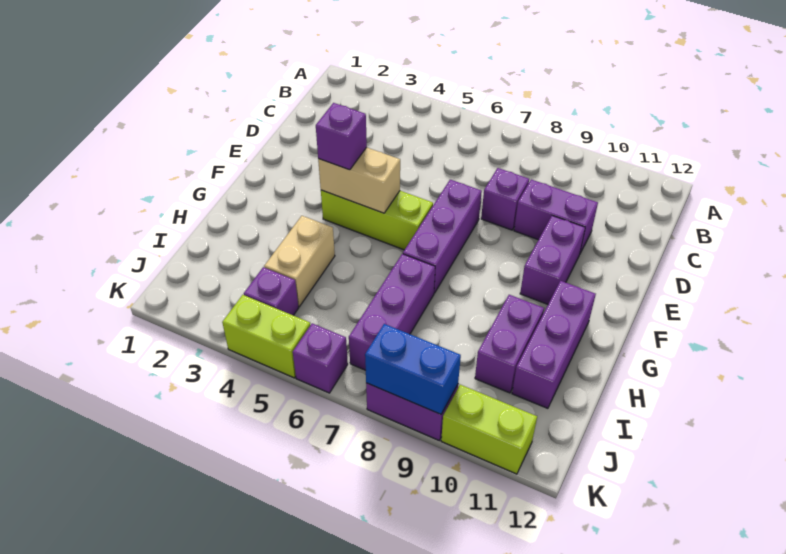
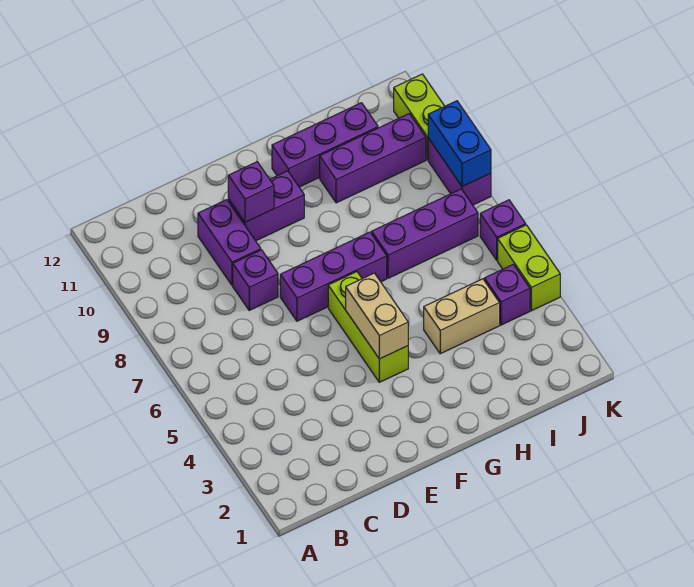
purple 1x1 brick [316,103,367,170] -> purple 1x1 brick moved to [228,162,274,222]
purple 1x2 brick [475,295,544,393] -> purple 1x3 brick [320,114,426,203]

